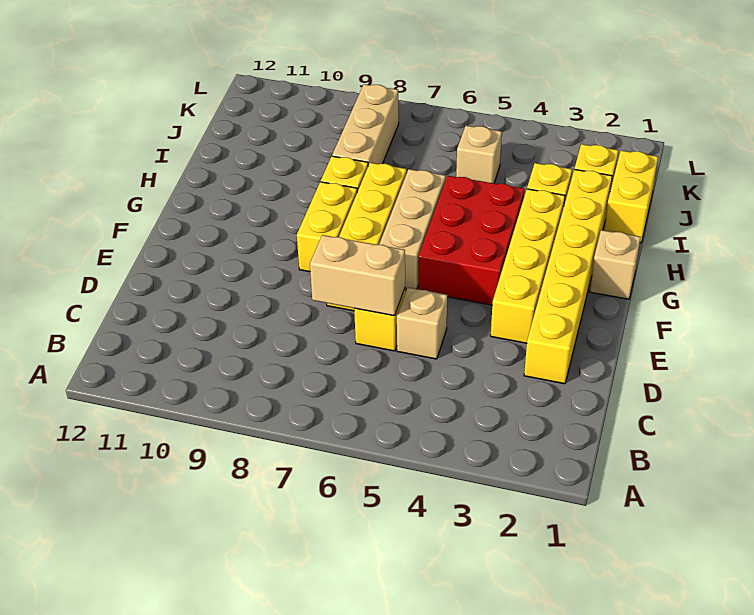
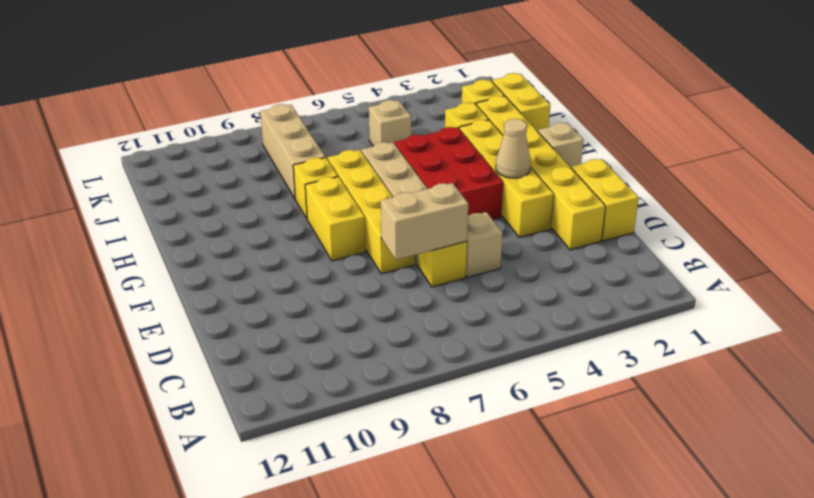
none -> yellow 1x2 brick [571,159,639,241]
none -> tan 1x1 cone [496,119,531,178]

